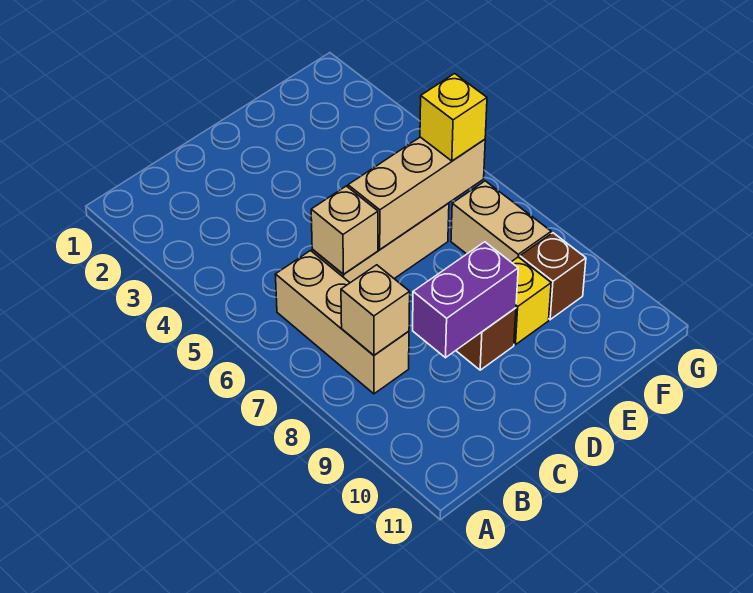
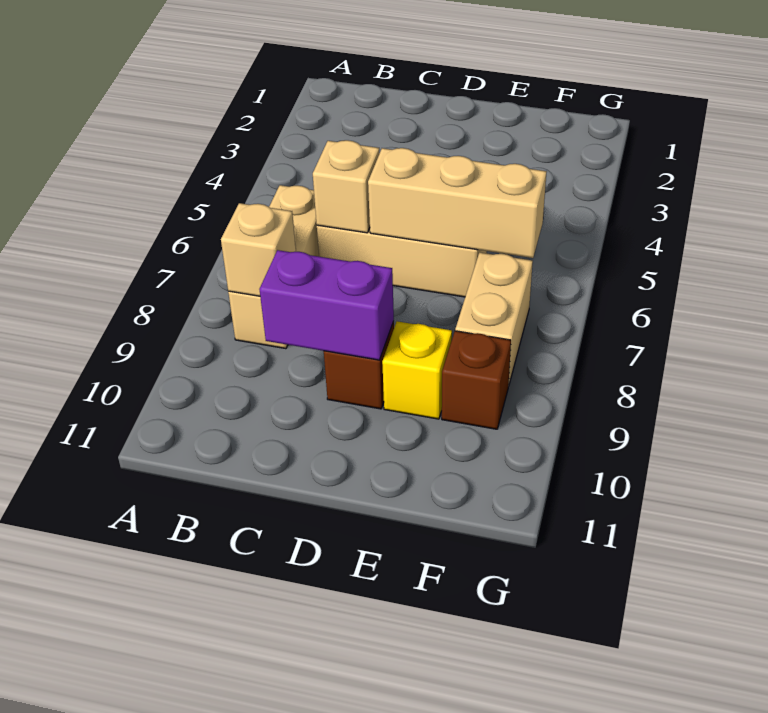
yellow 1x1 brick [420,74,487,161] -> none

